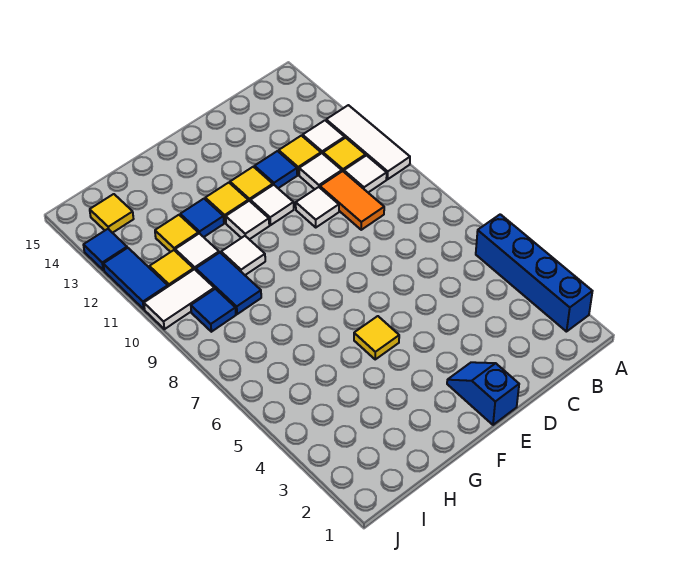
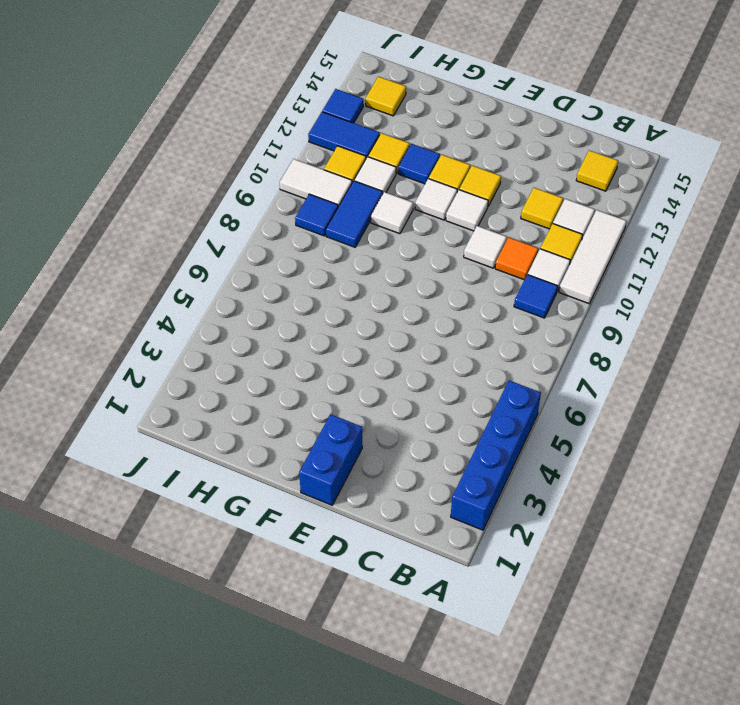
orange 1x2 tile [320,171,384,230] -> orange 1x1 tile [495,237,538,280]
white 1x1 tile [299,153,342,189] -> none
blue 1x1 tile [255,151,297,188] -> blue 1x1 tile moved to [514,275,558,318]
blue 1x2 slope [447,362,519,425] -> blue 1x2 brick [299,414,362,505]
yellow 1x1 tile [354,316,399,359] -> yellow 1x1 tile moved to [576,150,618,191]
blue 1x2 tile [103,248,168,309] -> blue 1x2 tile turned to [308,112,380,158]

